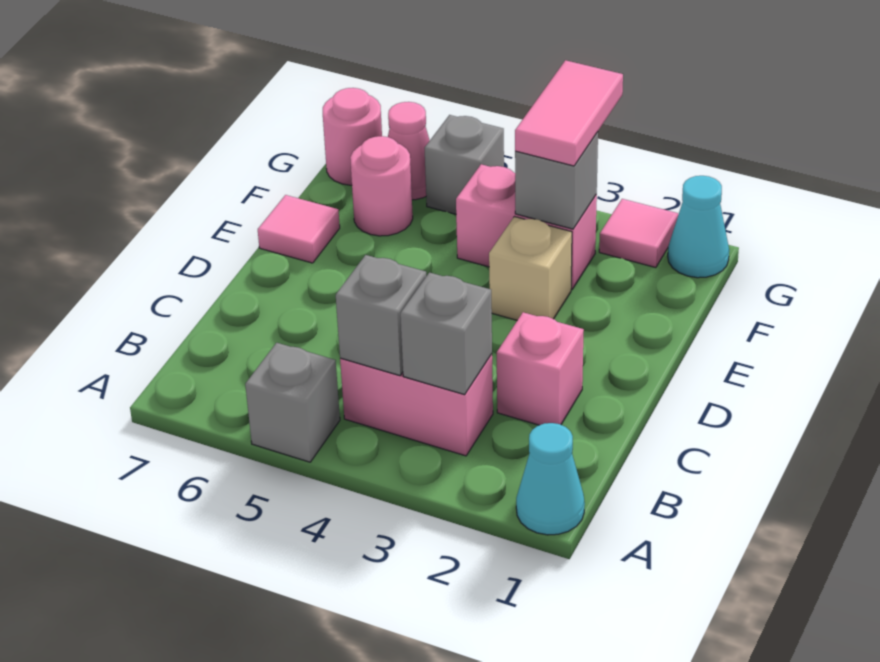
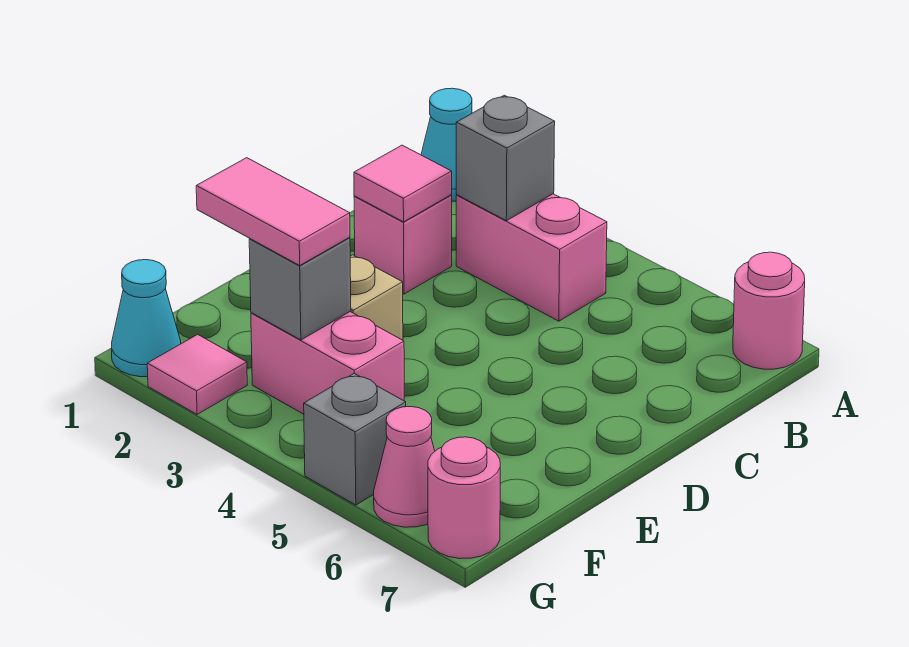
grey 1x1 brick [245,343,340,462] -> none
grey 1x1 brick [336,255,426,376] -> none
pink 1x1 tile [258,195,340,263] -> pink 1x1 tile moved to [354,145,452,222]
pink 1x2 tile [515,60,623,166] -> pink 1x2 tile turned to [196,158,350,265]
pink 1x1 round brick [350,136,413,236] -> pink 1x1 round brick moved to [733,252,805,369]

